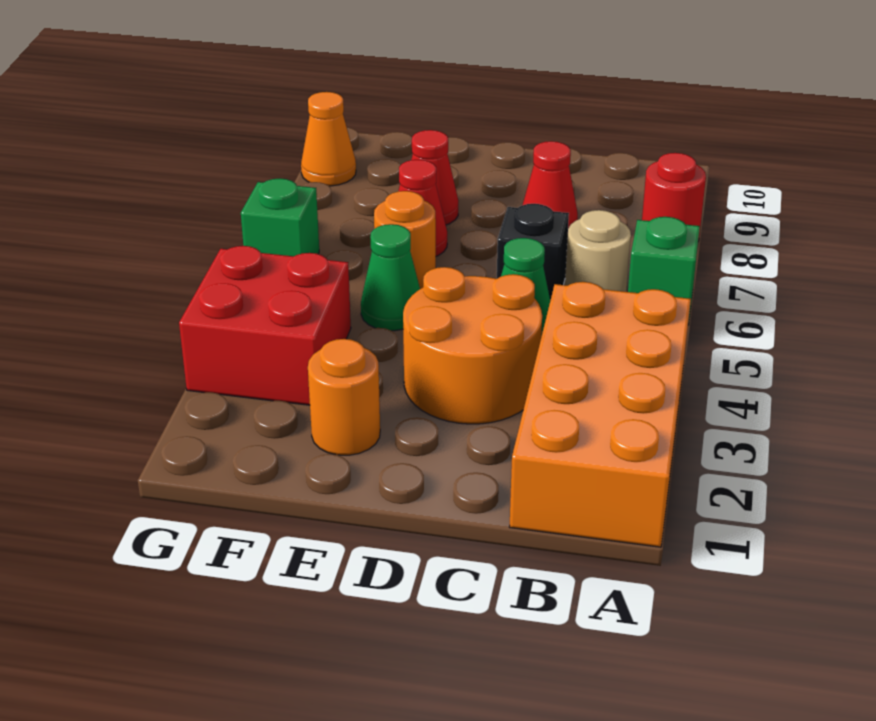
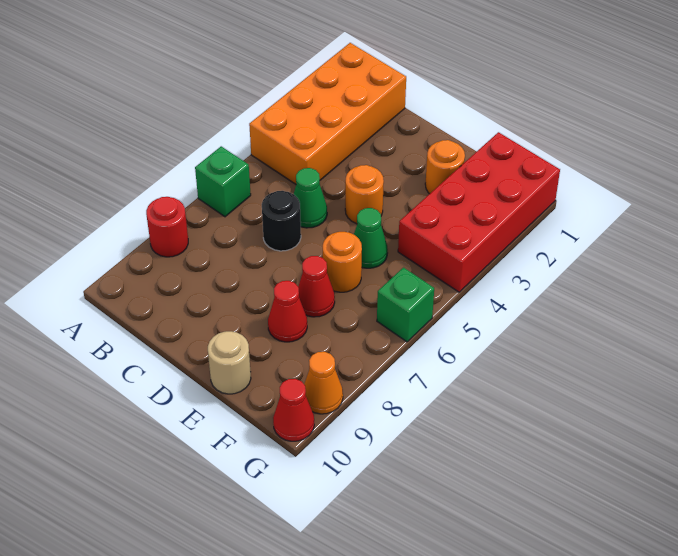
tan 1x1 round brick [565,210,631,292] -> tan 1x1 round brick moved to [208,331,251,394]
orange 2x2 round brick [403,267,542,424] -> orange 1x1 round brick [345,165,384,224]
black 1x1 brick [497,204,569,300] -> black 1x1 round brick [262,191,301,251]
red 1x1 cone [523,141,578,228] -> red 1x1 cone moved to [273,379,314,441]
red 2x2 brick [179,246,351,405] -> red 2x4 brick [398,132,560,292]

